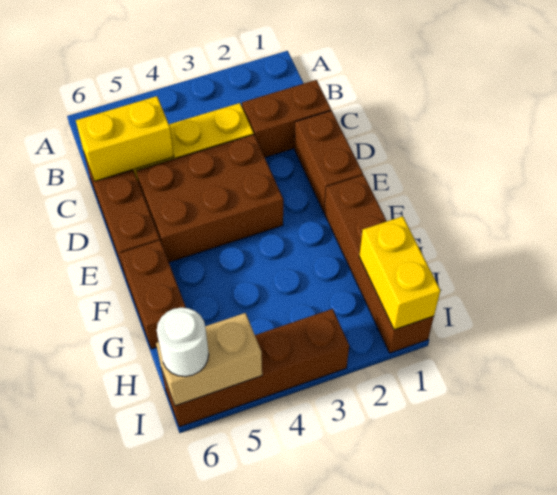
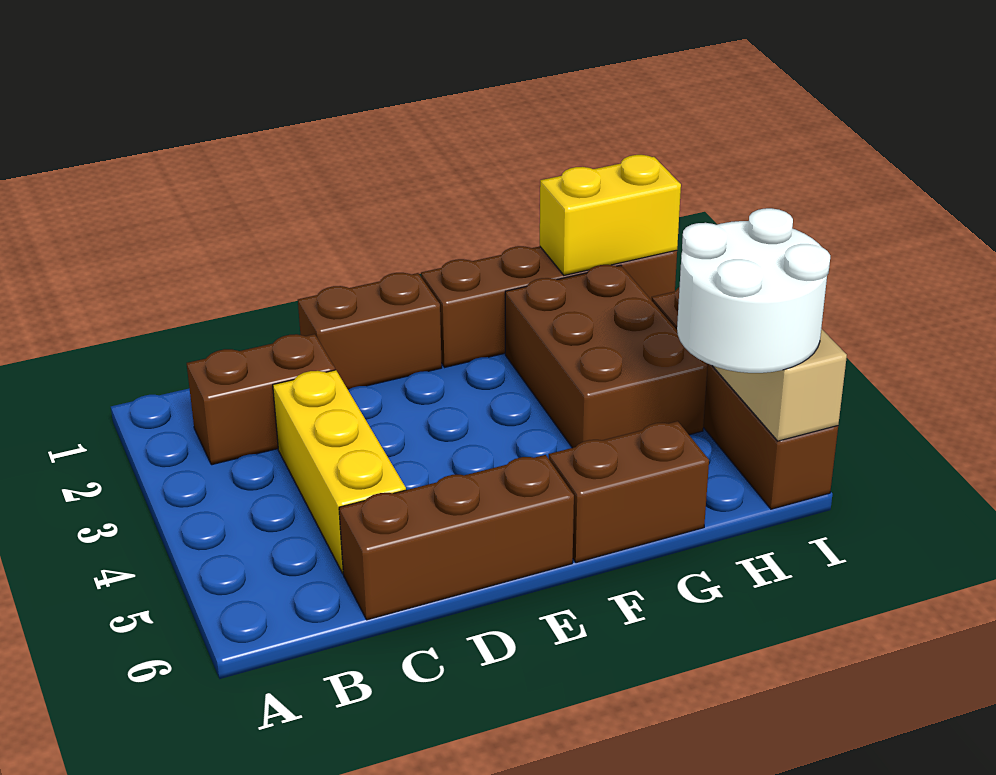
brown 1x2 brick [242,80,331,157] -> brown 1x2 brick turned to [187,334,335,465]
yellow 1x2 brick [76,96,174,181] -> none
brown 2x3 brick [136,135,283,262] -> brown 2x3 brick moved to [505,265,708,448]
white 1x1 round brick [157,308,209,377] -> white 2x2 round brick [677,208,830,373]

